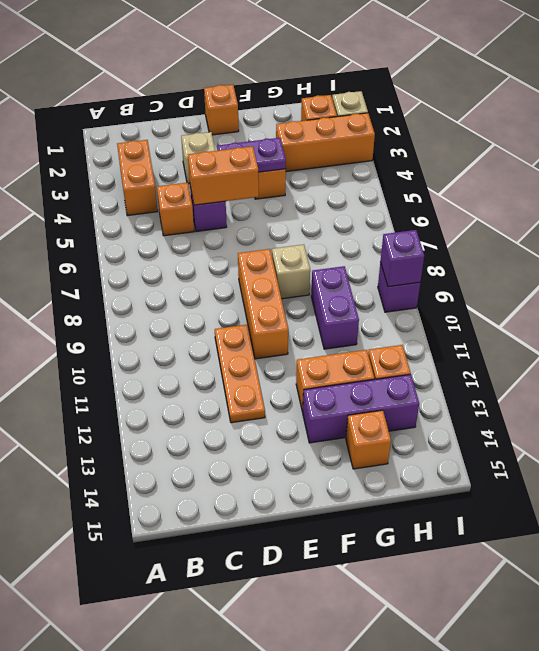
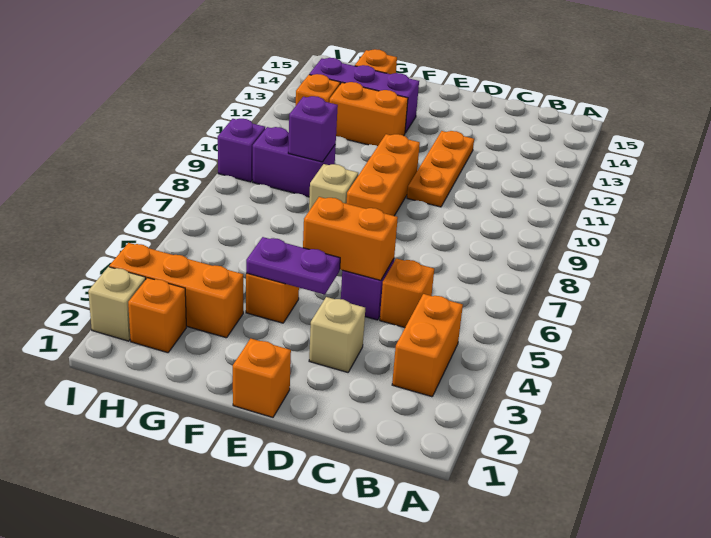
purple 1x2 brick [311,266,359,349] -> purple 1x2 brick turned to [252,127,336,197]
purple 1x1 brick [380,230,424,287] -> purple 1x1 brick moved to [288,96,338,162]

